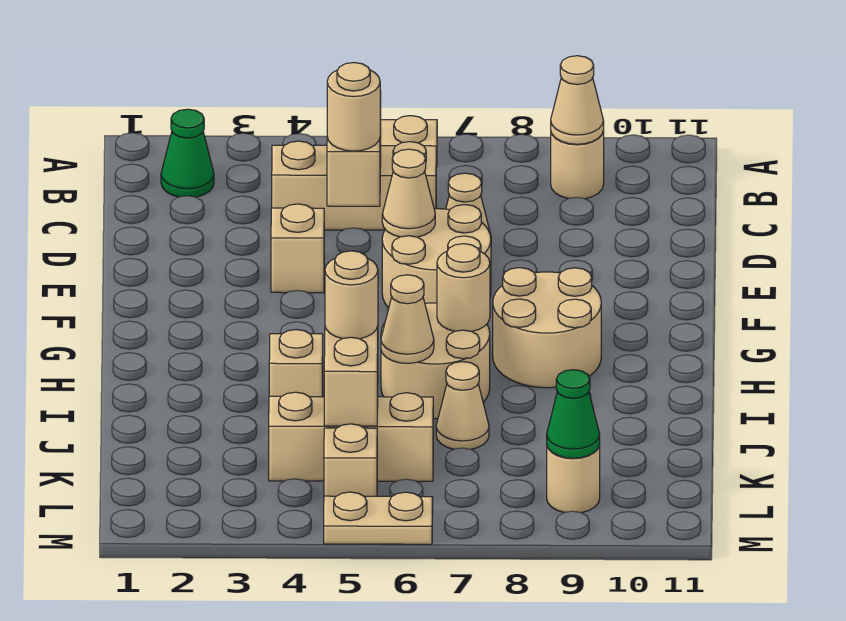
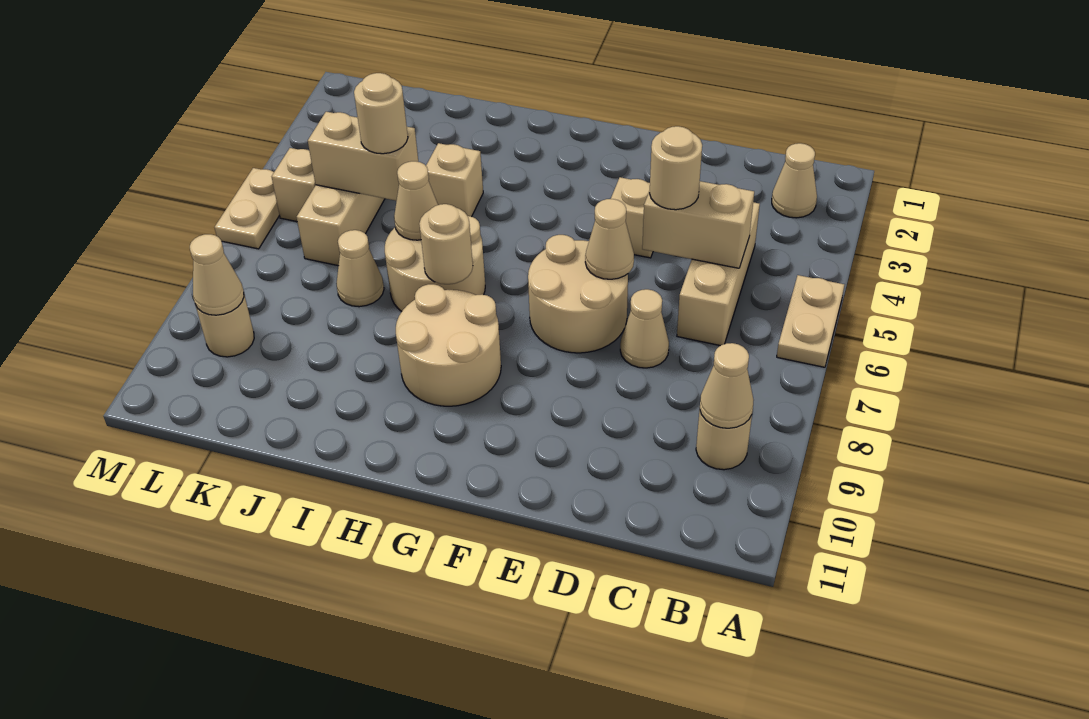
green 1x1 cone [161,109,214,197] -> tan 1x1 cone [772,143,817,218]
green 1x1 cone [547,370,600,458] -> tan 1x1 cone [190,234,244,315]

